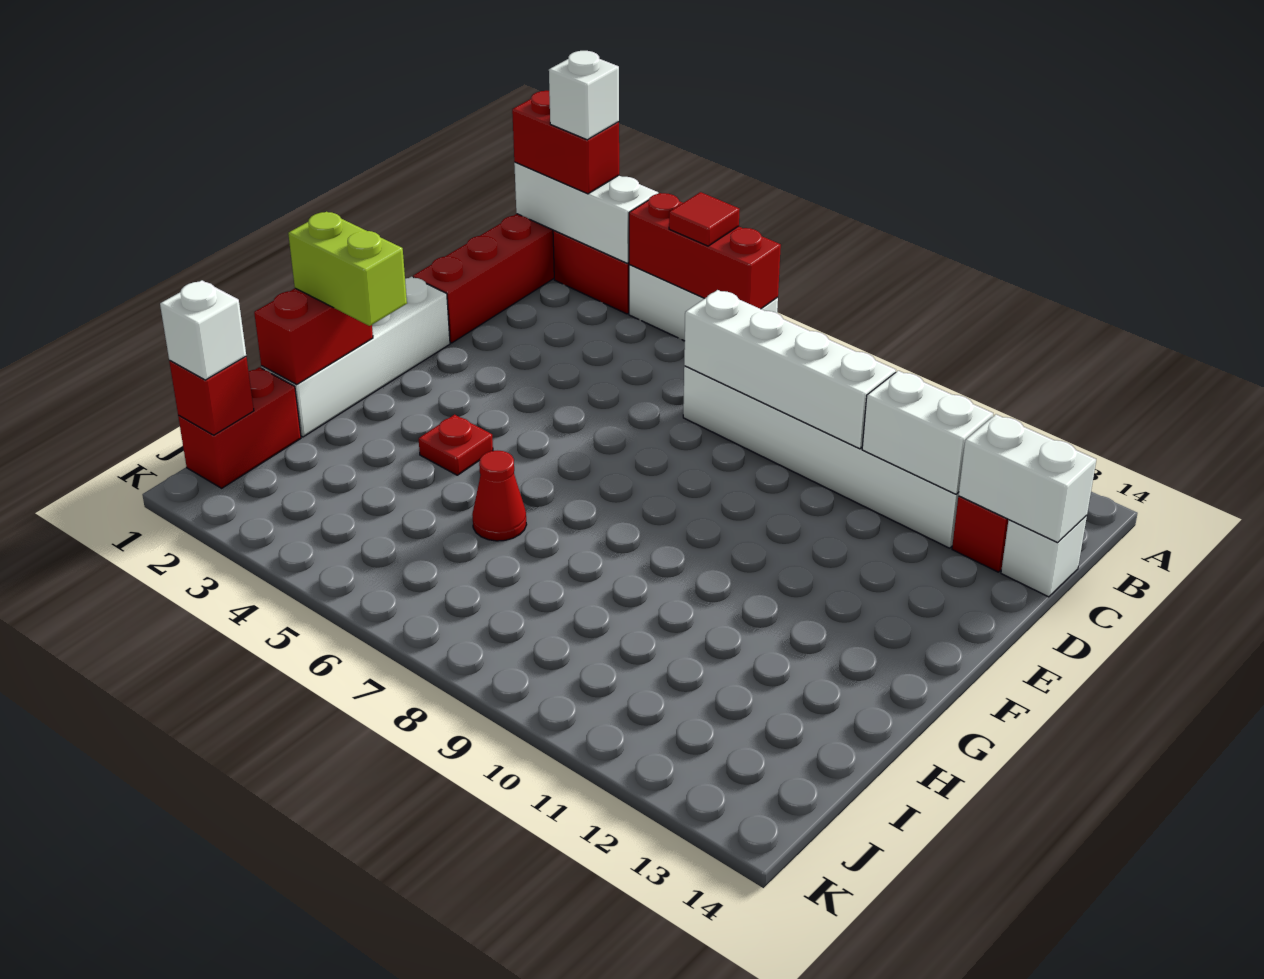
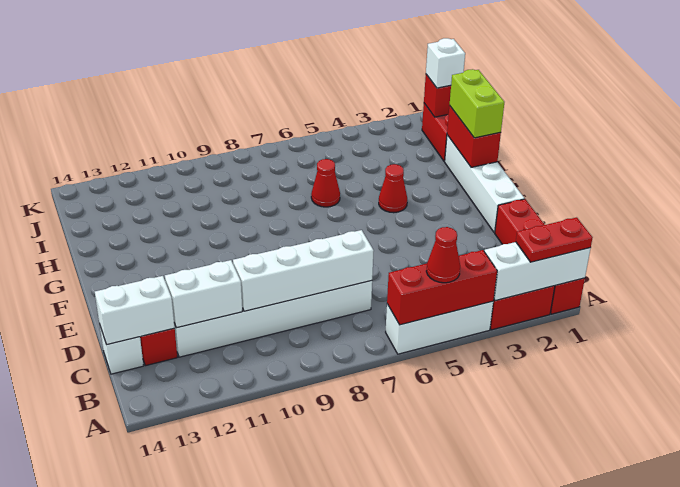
red 1x2 brick [512,91,619,194] -> red 1x2 plate [516,217,593,262]
white 1x1 brick [549,51,619,140] -> none
red 1x1 tile [669,192,739,246] -> red 1x1 cone [426,227,460,283]
lime 1x2 brick [288,212,407,326] -> lime 1x2 brick turned to [450,69,504,138]
red 1x1 plate [419,415,493,475] -> red 1x1 cone [379,164,407,213]

